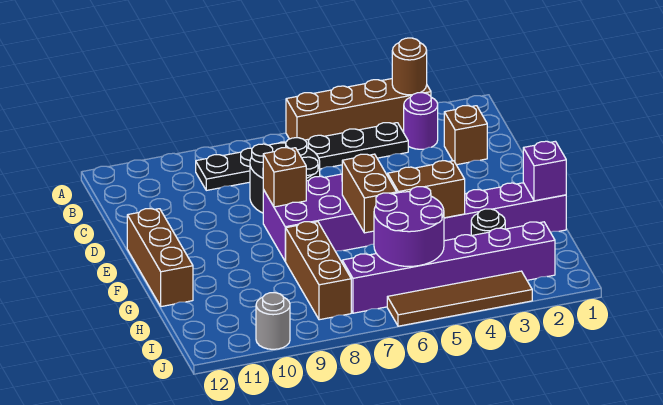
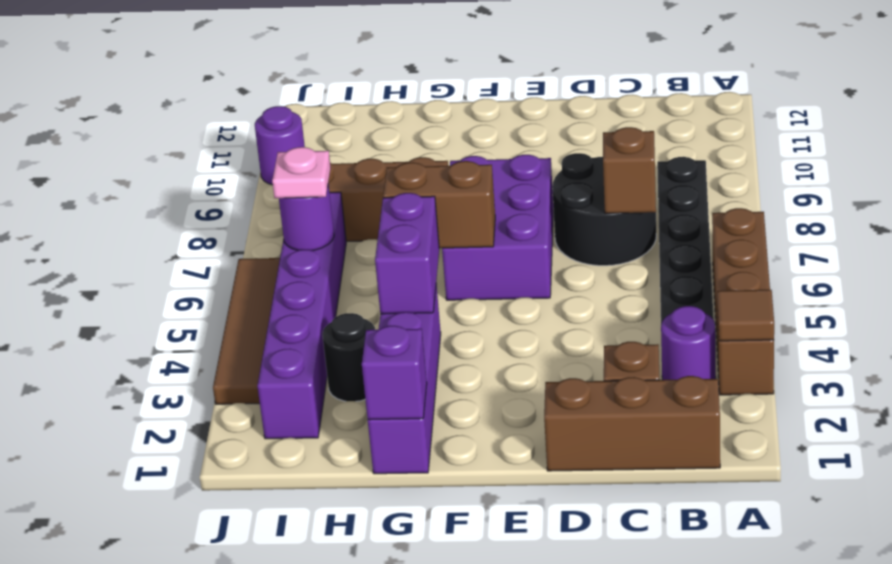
brown 1x1 round brick [392,38,427,95] -> brown 1x1 tile [717,290,774,341]
brown 1x1 brick [263,148,306,207] -> brown 1x1 brick moved to [603,127,656,214]
brown 1x3 brick [127,209,193,307] -> brown 1x3 brick moved to [544,376,720,471]
brown 1x2 brick [388,161,465,218] -> purple 1x2 brick [375,193,439,314]
purple 2x2 round brick [374,187,444,266] -> purple 1x1 round brick [279,184,334,251]
none -> pink 1x1 plate [272,147,331,198]
grey 1x1 round brick [256,293,290,349] -> purple 1x1 round brick [255,106,305,185]

